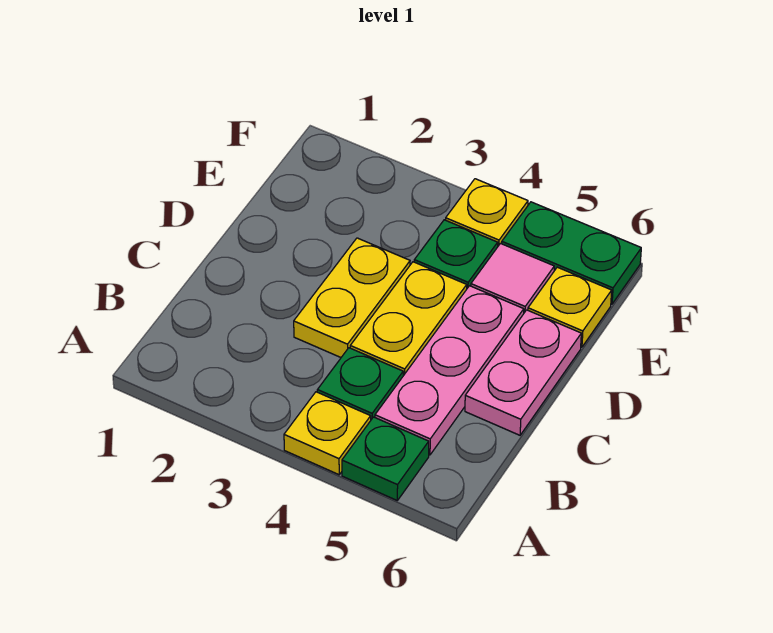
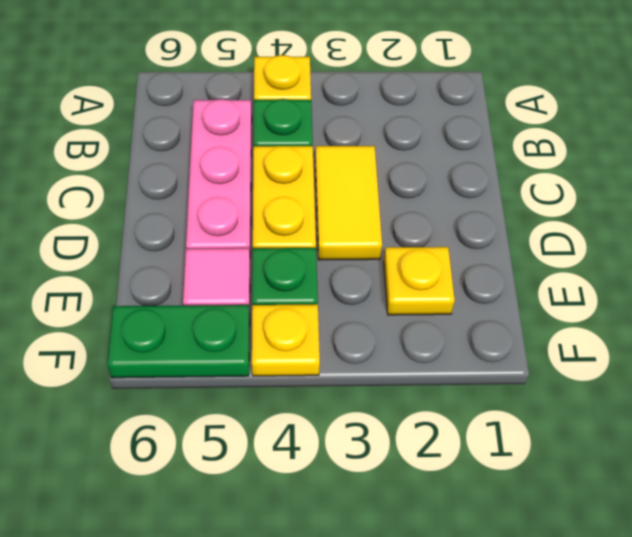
green 1x1 plate [342,417,429,500] -> none
yellow 1x2 plate [294,238,410,357] -> yellow 1x2 tile [315,146,382,260]
pink 1x2 plate [465,310,581,435] -> none
yellow 1x1 plate [528,267,612,347] -> yellow 1x1 plate moved to [384,247,455,315]

